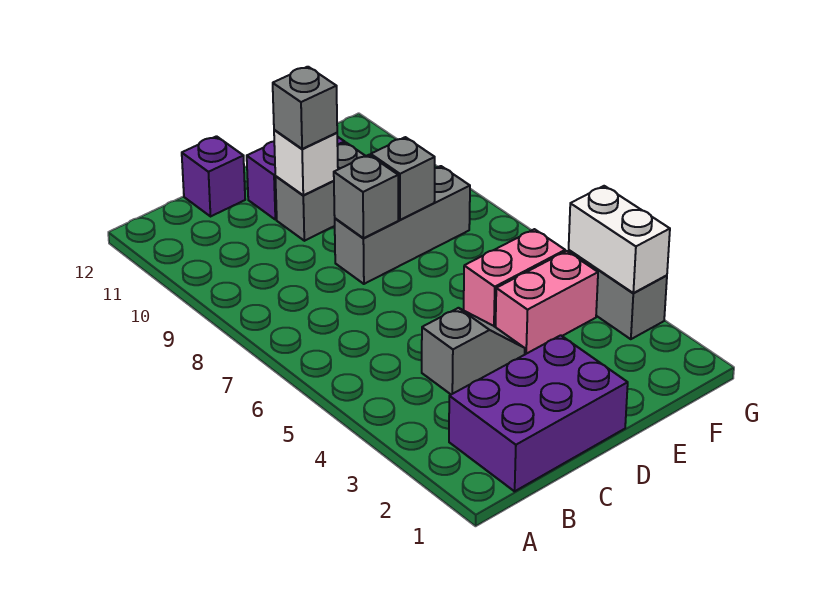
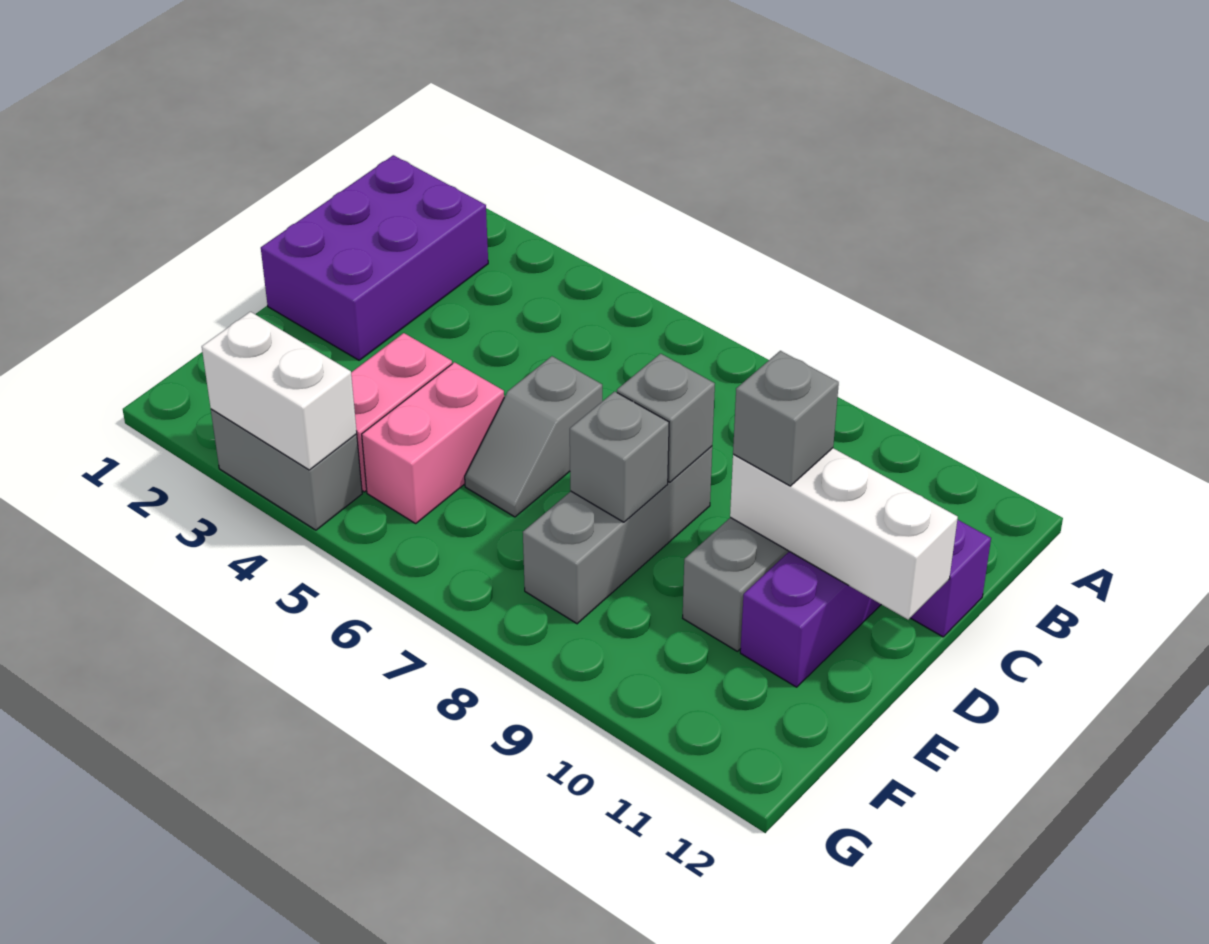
grey 1x2 slope [422,308,525,394] -> grey 1x2 slope moved to [465,356,602,517]
white 1x1 brick [274,130,338,195] -> white 1x3 brick [730,448,958,619]

